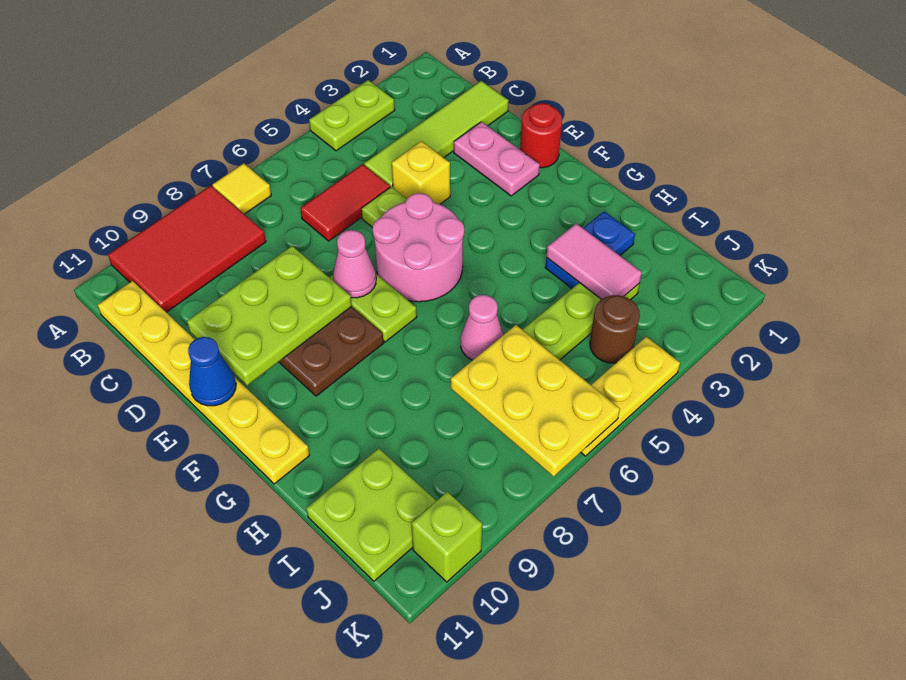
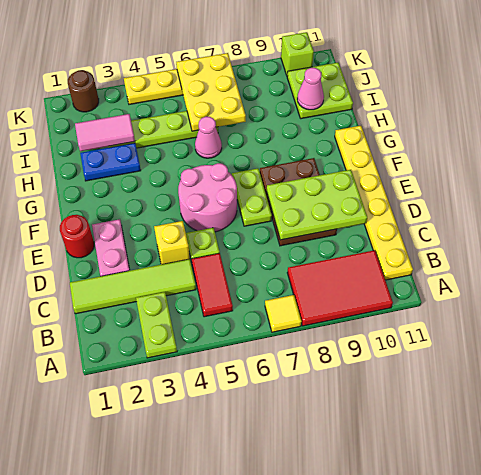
lime 1x2 plate [309,80,395,151] -> lime 1x2 plate turned to [136,292,177,358]
red 1x2 tile [300,164,390,241] -> red 1x2 tile turned to [192,253,233,317]
pink 1x1 cone [333,230,376,298] -> pink 1x1 cone moved to [297,68,324,110]
blue 1x1 cone [188,337,236,406] -> none
pink 1x2 tile [546,223,642,299] -> pink 1x2 tile turned to [75,114,135,151]
brown 1x1 round brick [590,295,640,363] -> brown 1x1 round brick moved to [68,71,99,112]

